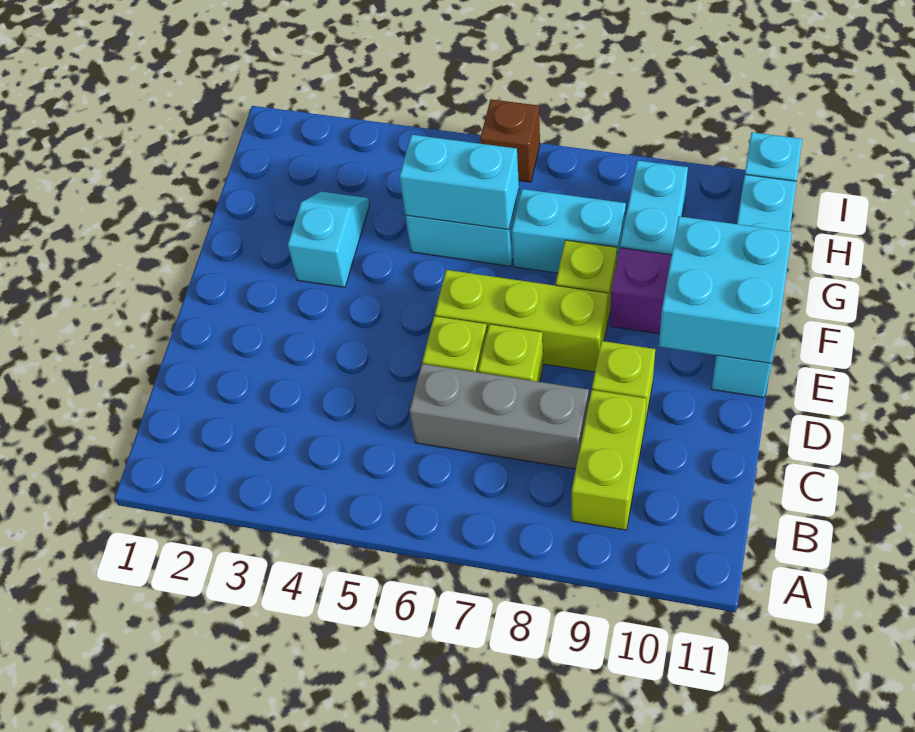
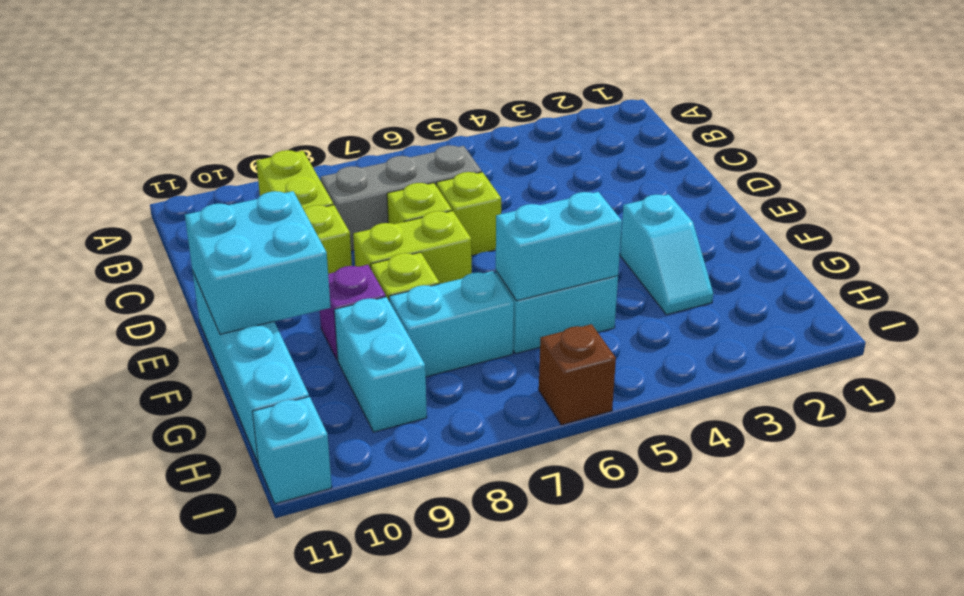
lime 1x3 brick [435,270,608,372] -> lime 1x2 brick [353,211,472,284]

